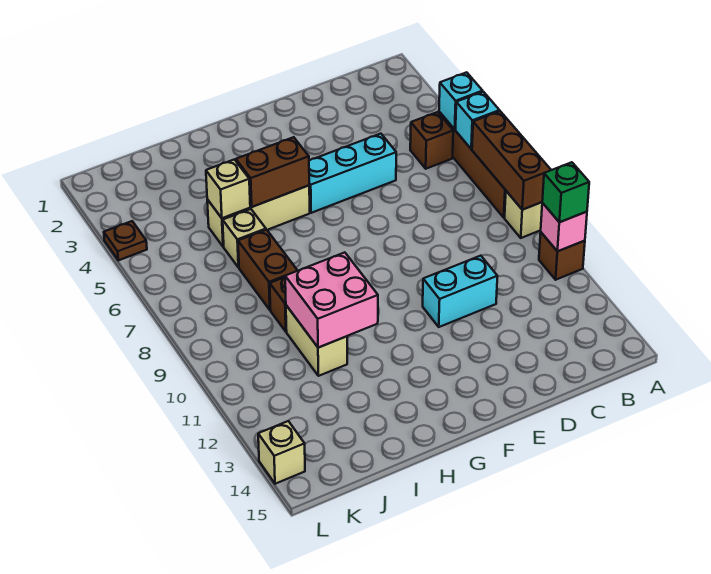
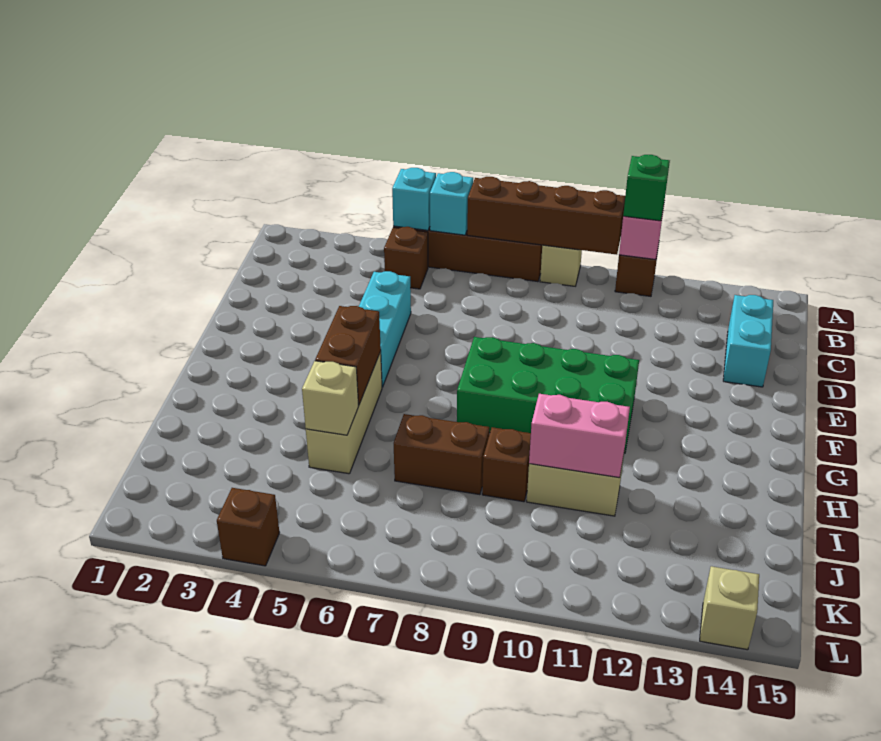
brown 1x3 brick [472,111,551,210] -> brown 1x4 brick [467,177,625,255]
cyan 1x2 brick [423,256,497,327] -> cyan 1x2 brick moved to [723,295,773,387]
none -> green 2x4 brick [457,337,639,453]
pink 2x2 brick [285,252,378,348] -> pink 1x2 brick [529,394,630,478]
tan 1x1 brick [223,209,266,268] -> none
brown 1x1 plate [104,221,147,260] -> brown 1x1 brick [217,488,280,566]

